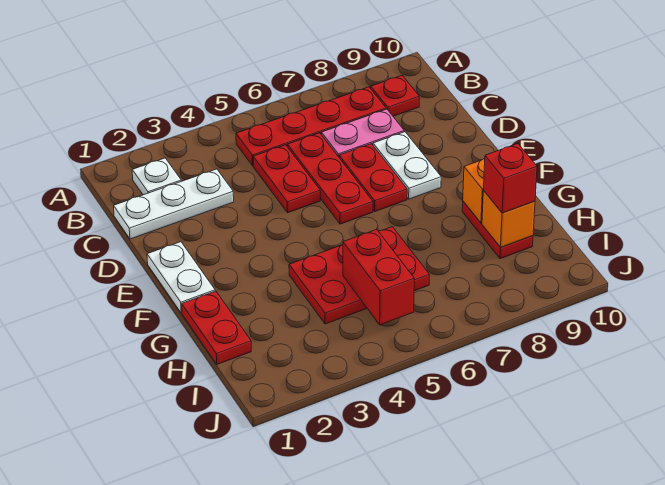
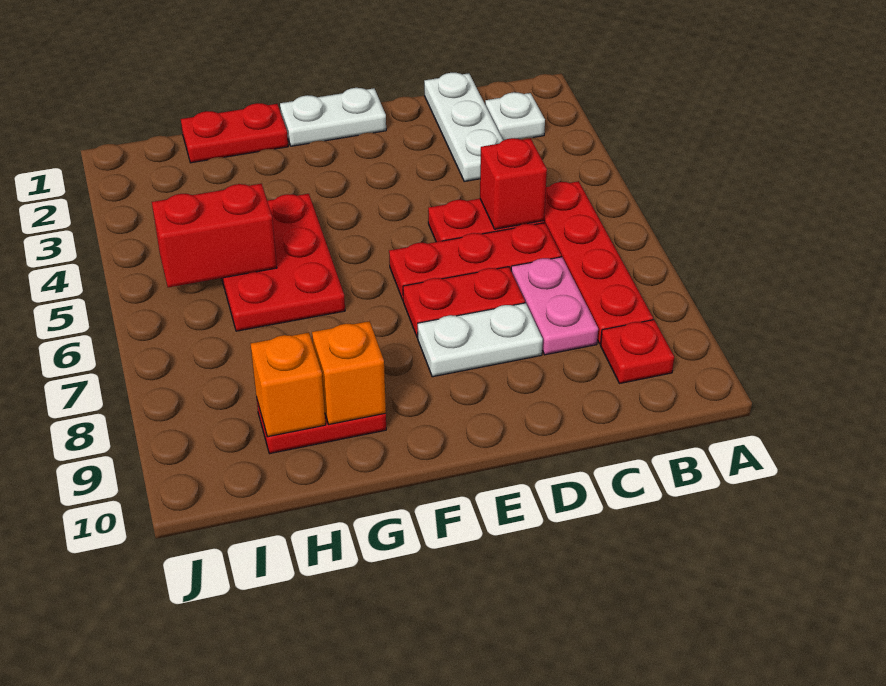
red 1x1 brick [483,144,537,213] -> red 1x1 brick moved to [480,138,547,229]

